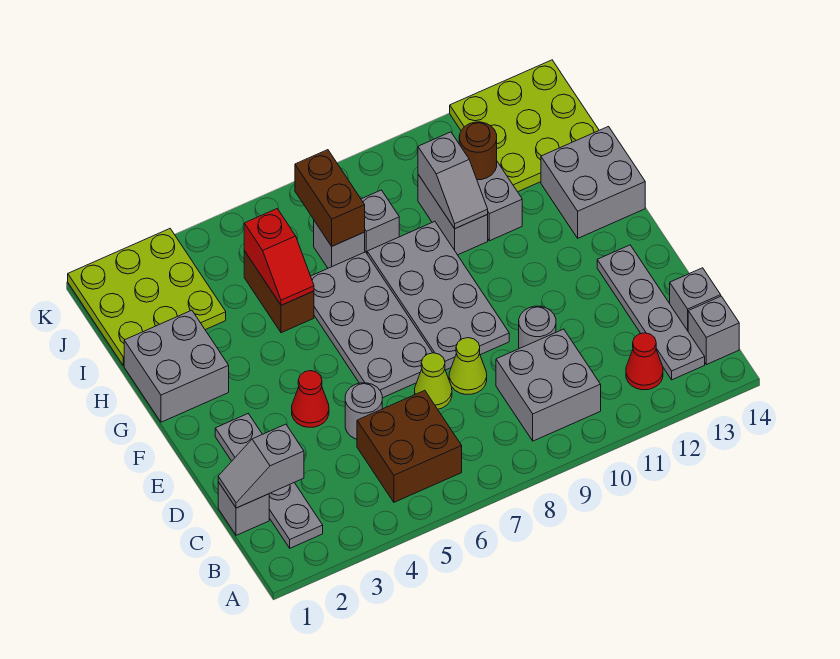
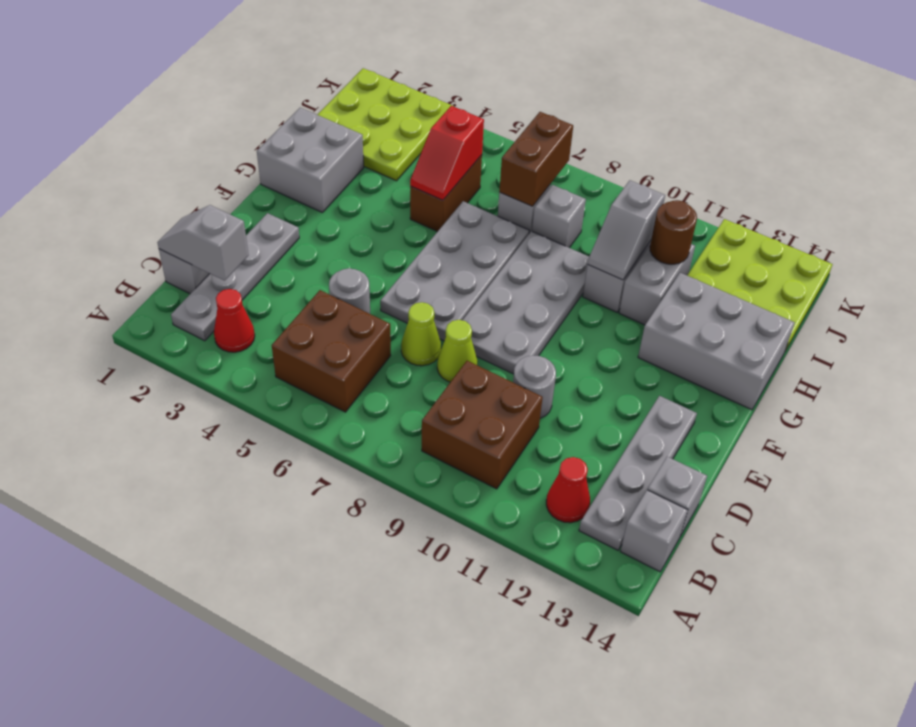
grey 2x2 brick [496,329,601,441] -> brown 2x2 brick [422,361,543,489]
red 1x1 cone [292,371,329,427] -> red 1x1 cone moved to [214,289,255,352]
grey 2x2 brick [541,127,645,238] -> grey 2x3 brick [638,273,795,410]

